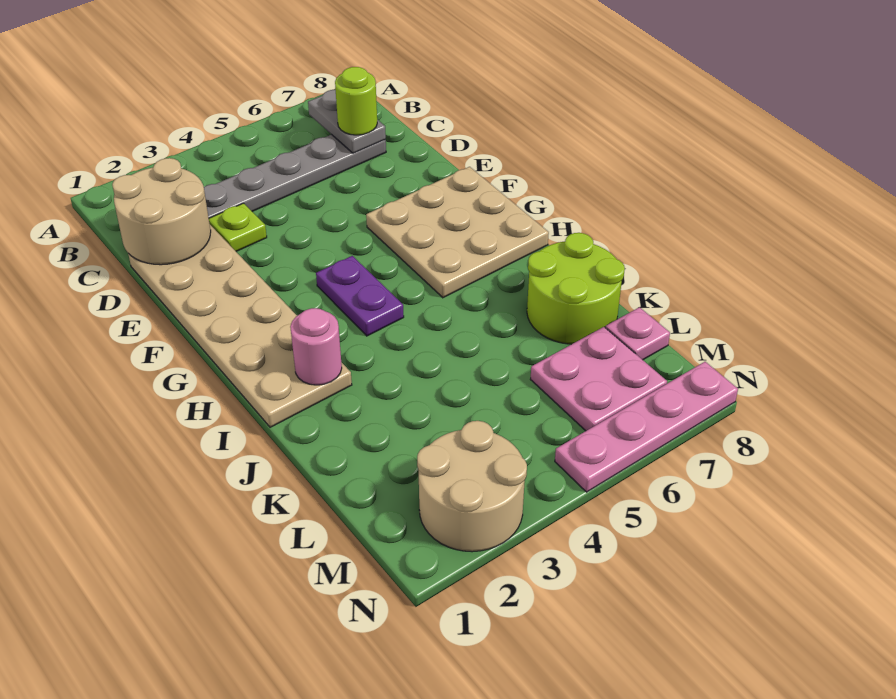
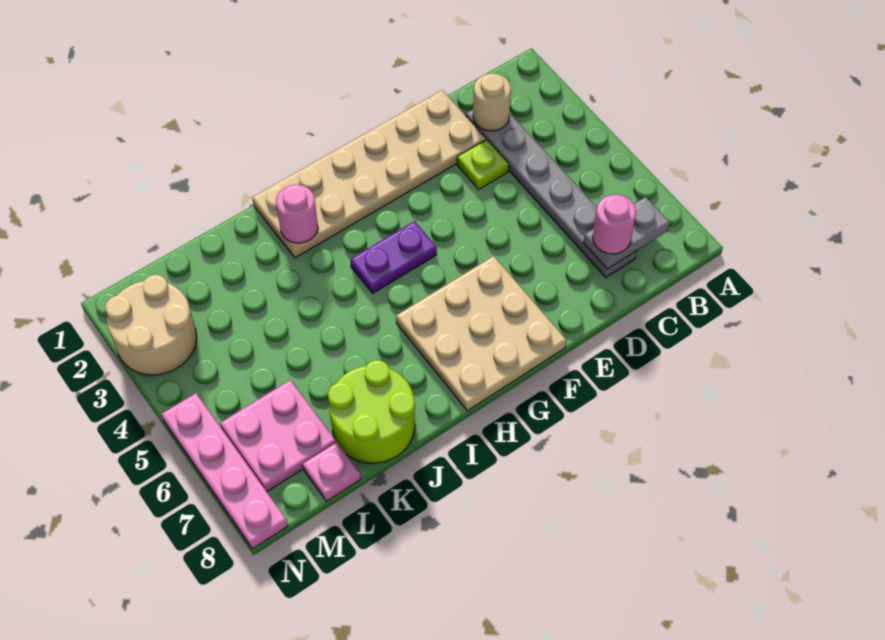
tan 2x2 round brick [112,158,211,265] -> tan 1x1 round brick [473,74,511,131]
lime 1x1 round brick [335,67,377,135] -> pink 1x1 round brick [592,195,636,254]

